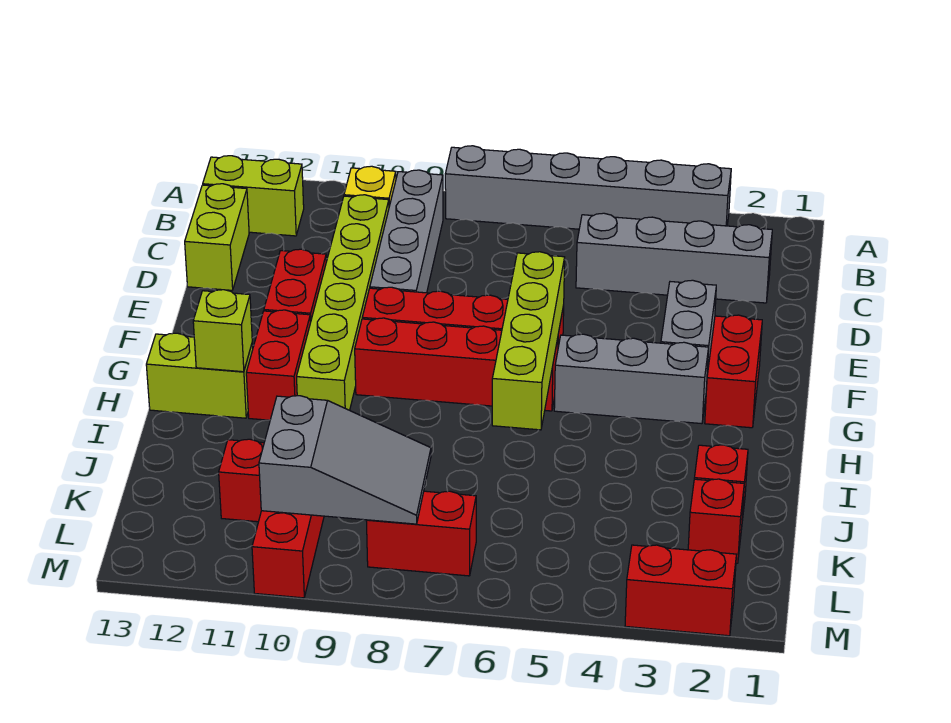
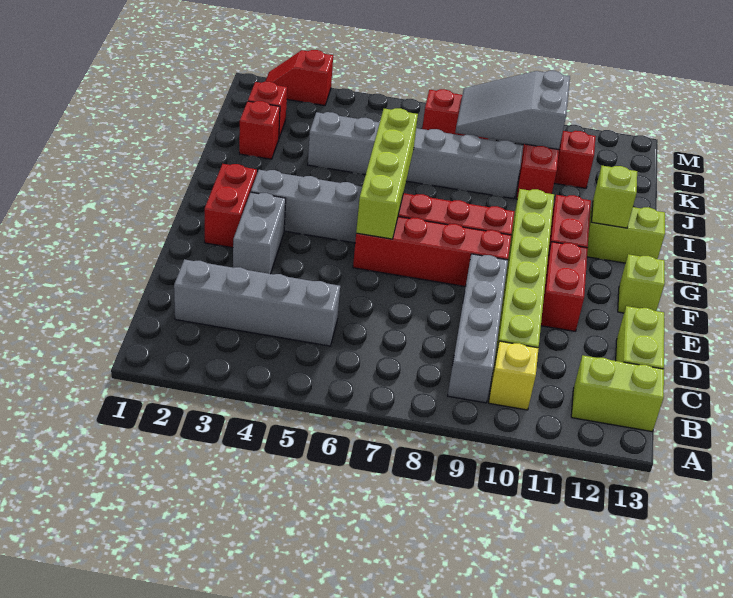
grey 1x6 brick [445,146,731,229] -> grey 1x6 brick moved to [308,112,523,199]
none -> lime 1x1 brick [618,254,665,313]
red 1x2 brick [625,545,736,636] -> red 1x2 slope [265,50,333,105]

